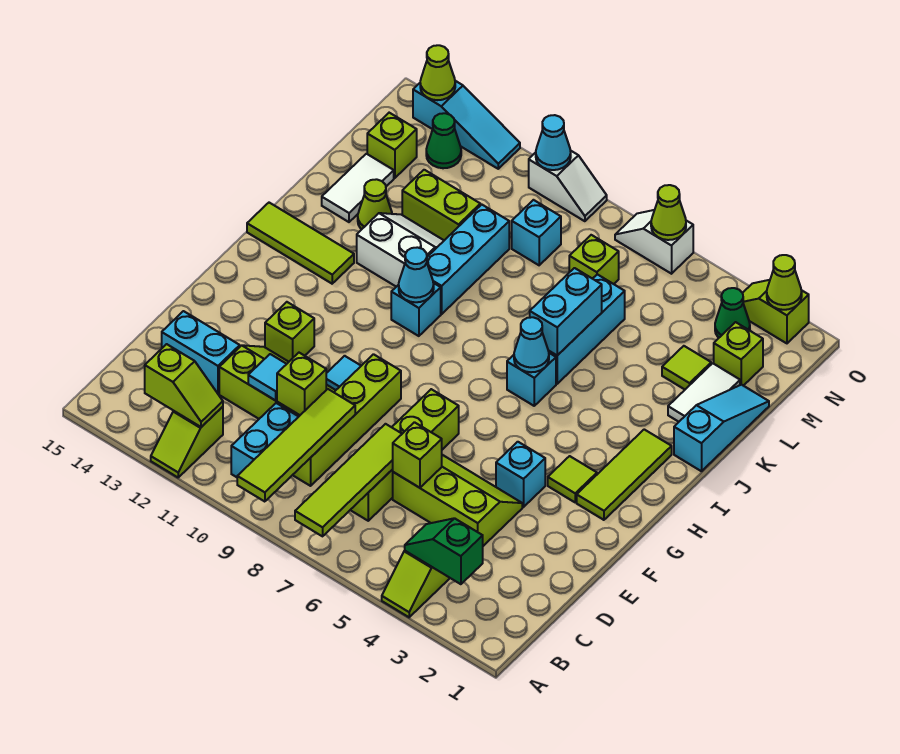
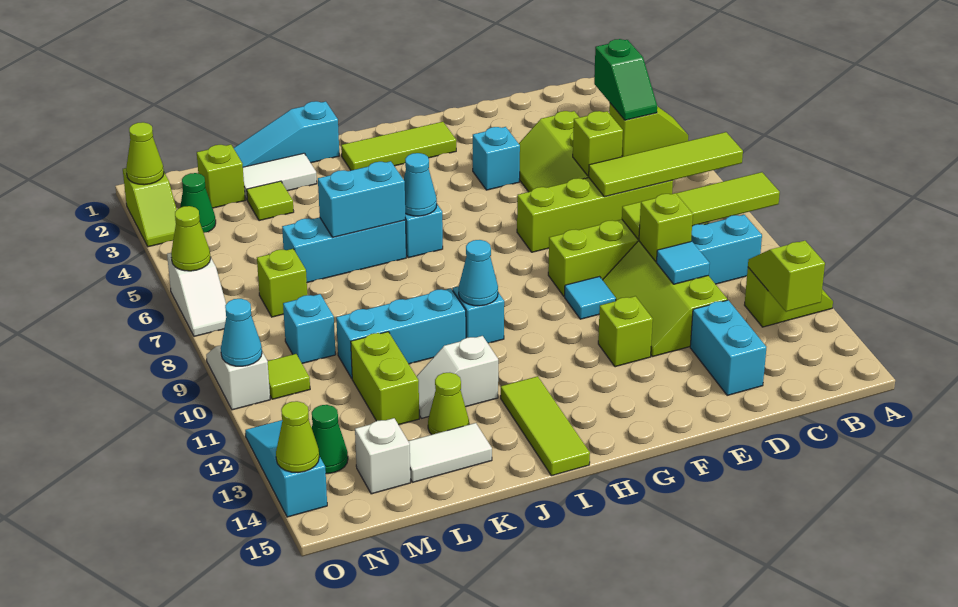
lime 1x1 tile [548,456,597,502] -> lime 1x1 tile moved to [268,354,310,399]
white 2x2 slope [357,213,444,287] -> white 1x2 slope [416,336,498,418]
lime 1x1 brick [367,113,417,178] -> white 1x1 brick [355,418,411,494]

